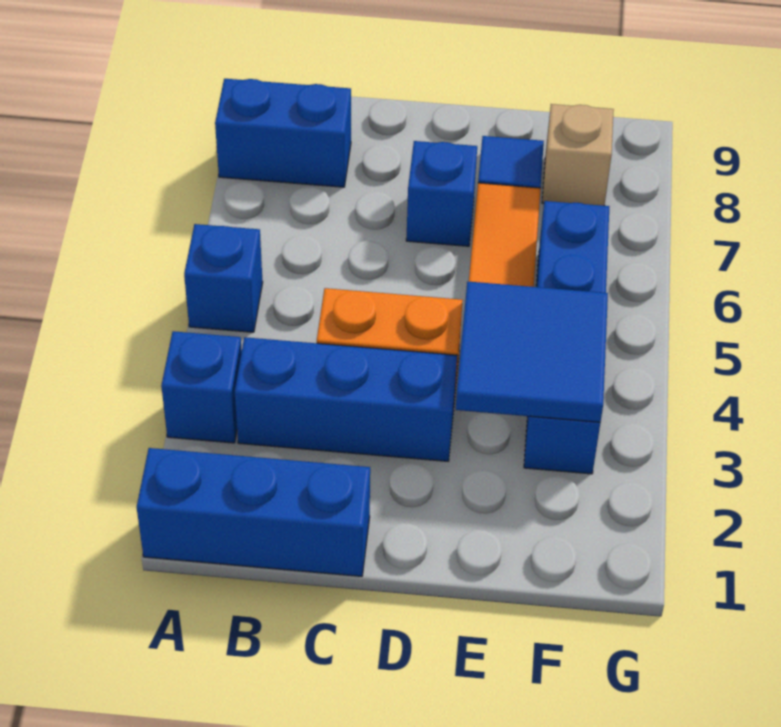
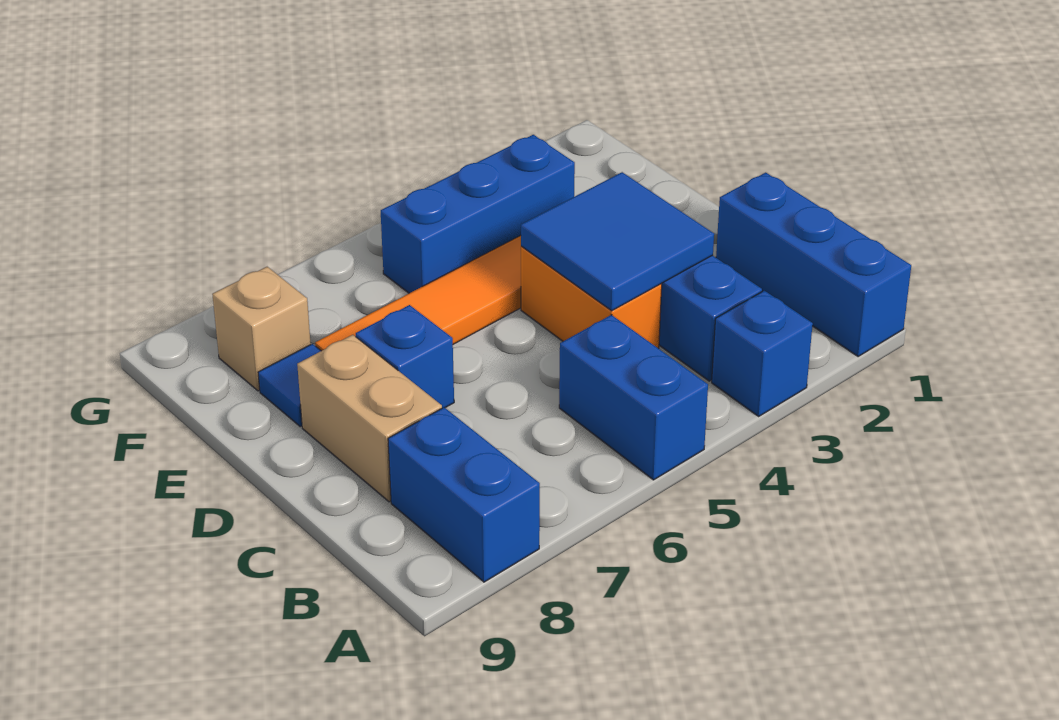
blue 1x1 brick [184,224,263,332] -> blue 1x2 brick [559,315,708,480]
none -> tan 1x2 brick [297,335,442,502]
blue 2x2 tile [456,282,608,422] -> blue 2x2 tile moved to [521,172,714,311]
blue 1x4 brick [524,201,609,474] -> blue 1x3 brick [381,135,575,293]

